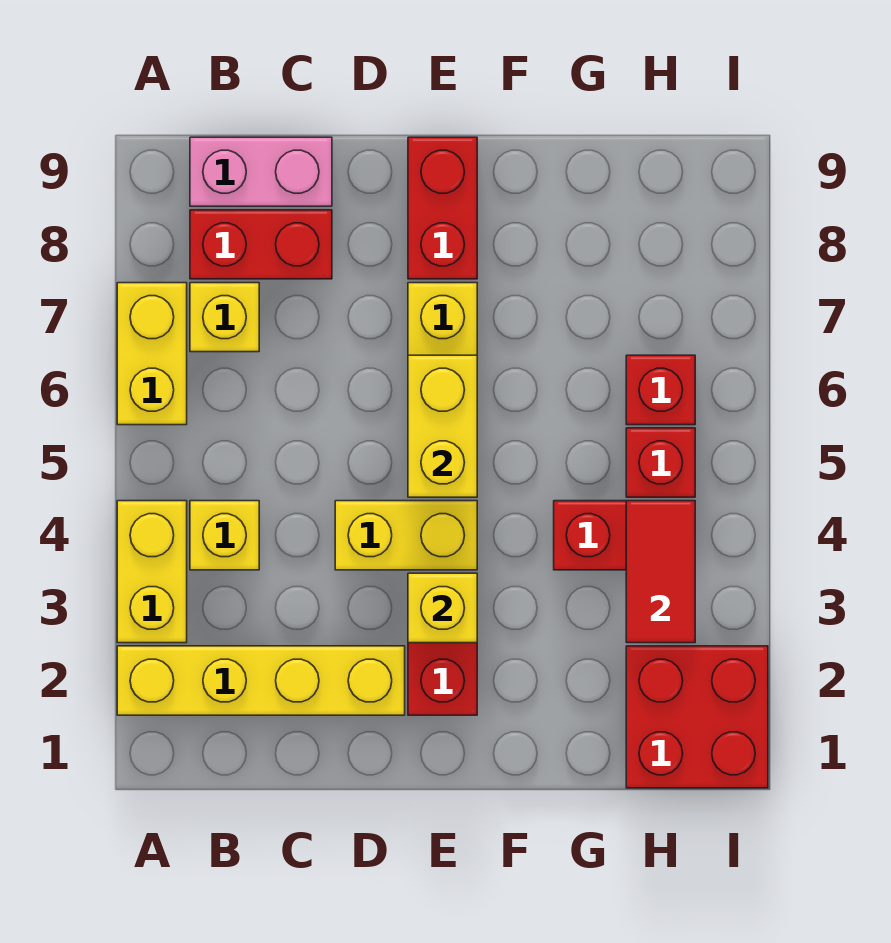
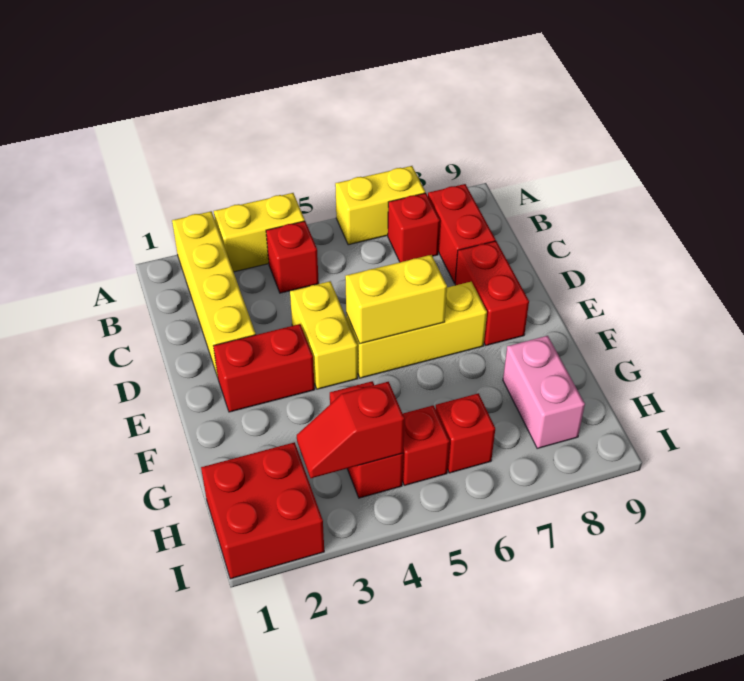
yellow 1x1 brick [190,501,259,570] -> red 1x1 brick [266,221,319,293]
yellow 1x1 brick [190,283,259,352] -> red 1x1 brick [388,193,440,262]
pink 1x2 brick [190,137,332,206] -> pink 1x2 brick moved to [503,336,585,449]
yellow 1x1 brick [408,573,477,643] -> none
red 1x2 brick [408,137,477,279] -> red 1x2 brick turned to [455,241,529,345]
red 1x2 tile [626,501,695,643] -> red 1x2 slope [297,382,404,478]

